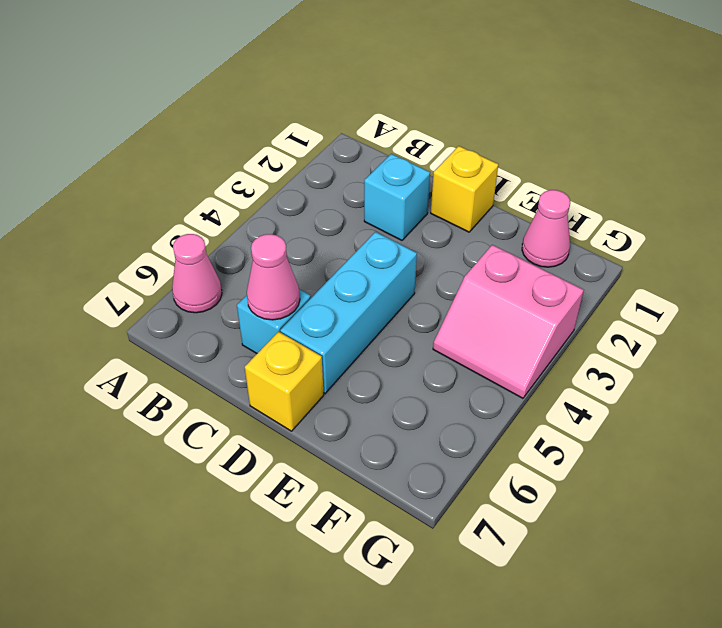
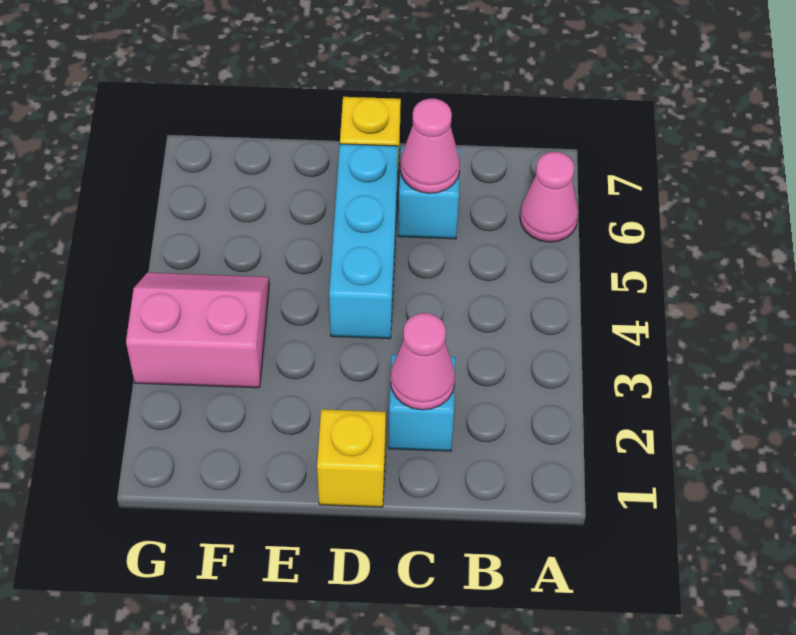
pink 1x1 cone [522,190,570,267] -> pink 1x1 cone moved to [391,313,455,410]

